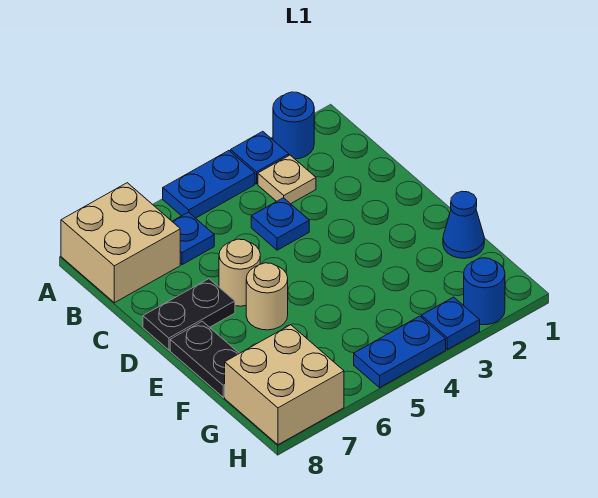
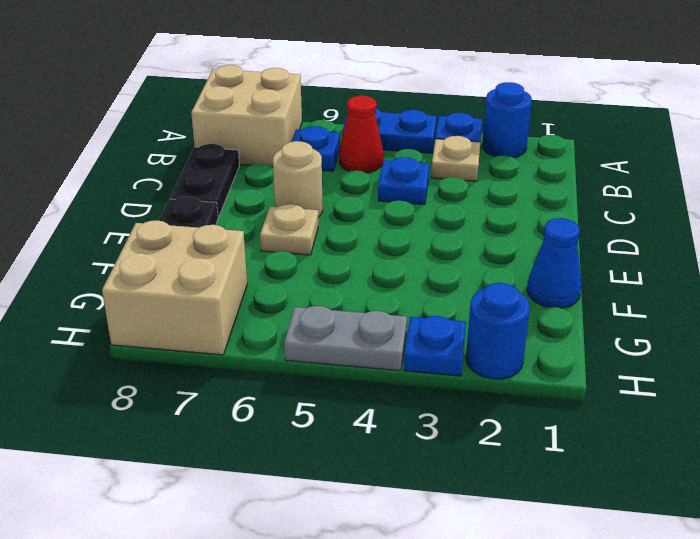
none -> red 1x1 cone [339,96,384,173]
black 1x2 plate [143,279,235,350] -> black 1x2 plate turned to [170,144,239,218]
tan 1x1 round brick [246,263,288,330] -> tan 1x1 plate [260,204,318,255]
blue 1x2 plate [354,316,446,388] -> grey 1x2 plate [284,306,407,371]

